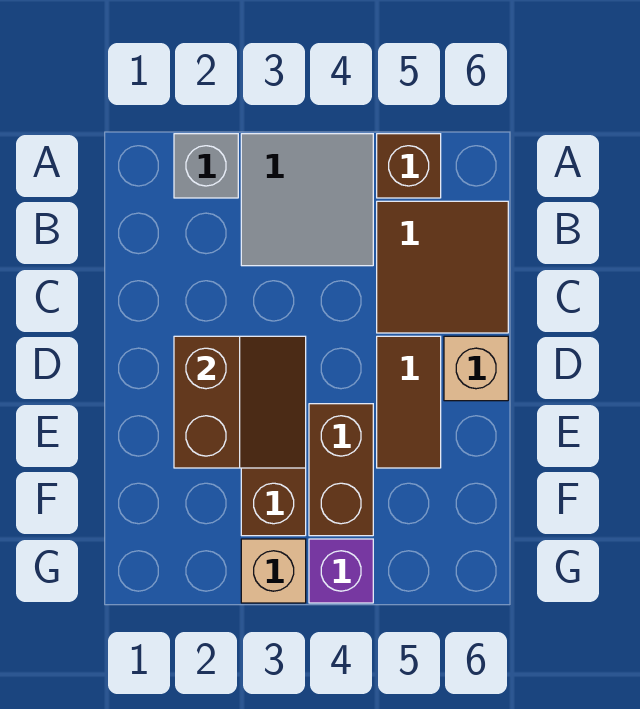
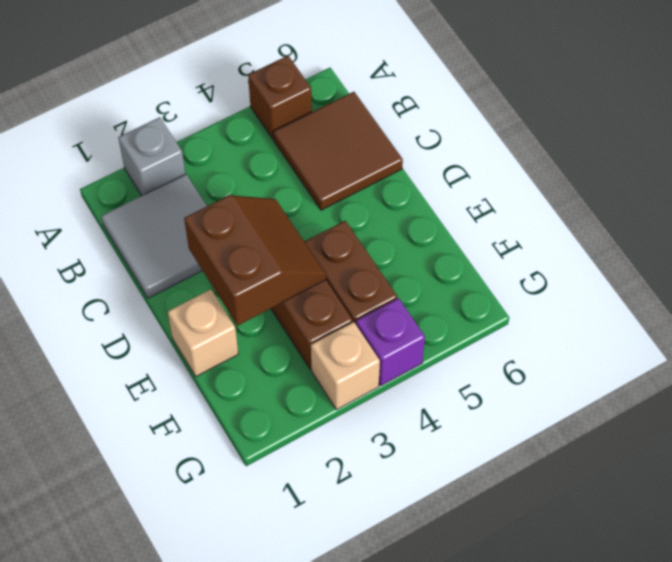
grey 2x2 tile [241,134,373,266] -> grey 2x2 tile moved to [101,174,207,298]
brown 1x2 tile [377,336,441,468] -> none
tan 1x1 brick [444,336,508,401] -> tan 1x1 brick moved to [168,290,238,376]

